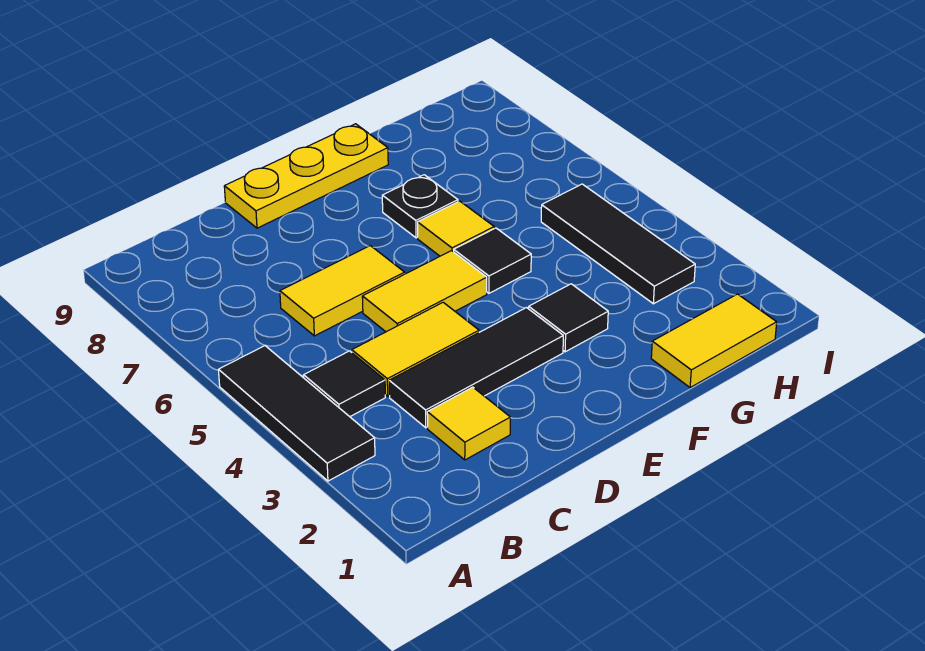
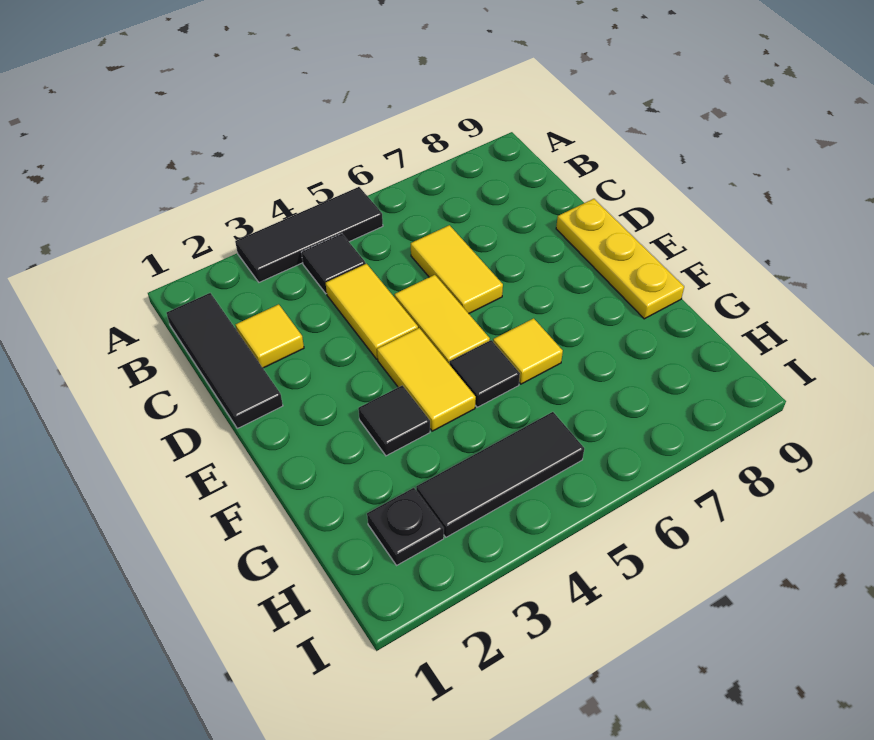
black 1x3 tile [389,308,563,428] -> black 1x3 tile moved to [167,293,283,428]
black 1x1 plate [382,175,458,238] -> black 1x1 plate moved to [367,488,444,565]
yellow 1x2 tile [651,294,777,388] -> yellow 1x2 tile moved to [377,328,476,431]

